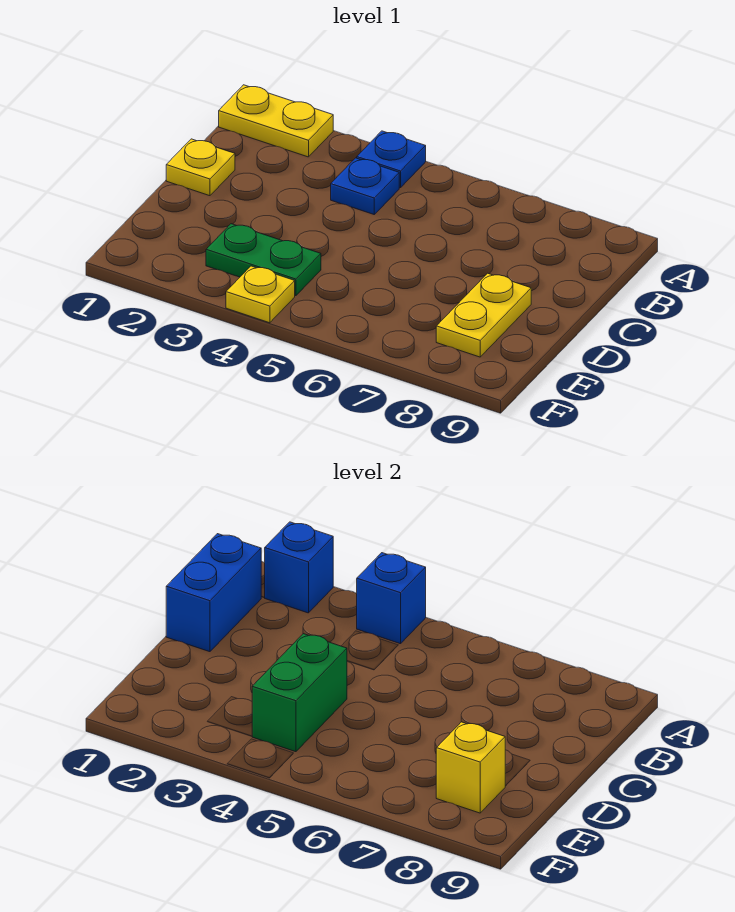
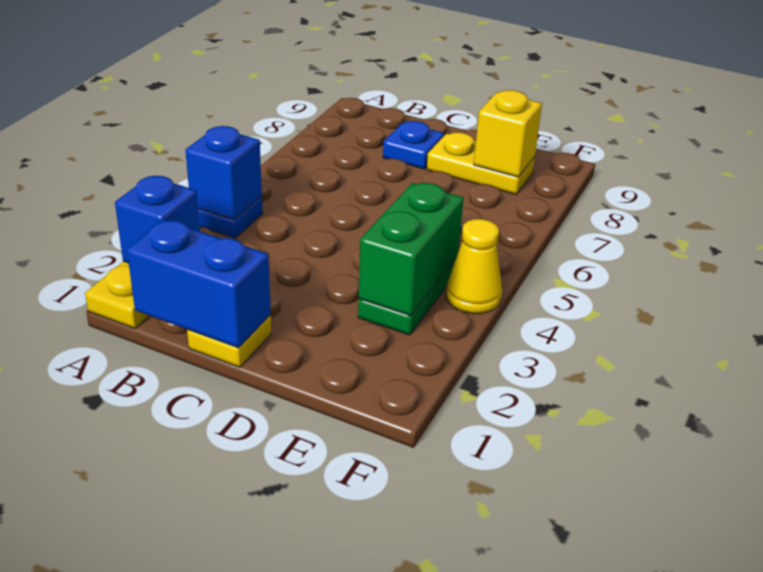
blue 1x1 plate [331,158,399,214] -> blue 1x1 plate moved to [383,121,444,169]
green 1x2 brick [252,634,347,752] -> green 1x2 brick turned to [359,183,464,316]
yellow 1x1 plate [226,266,295,323] -> yellow 1x1 cone [446,219,502,314]

